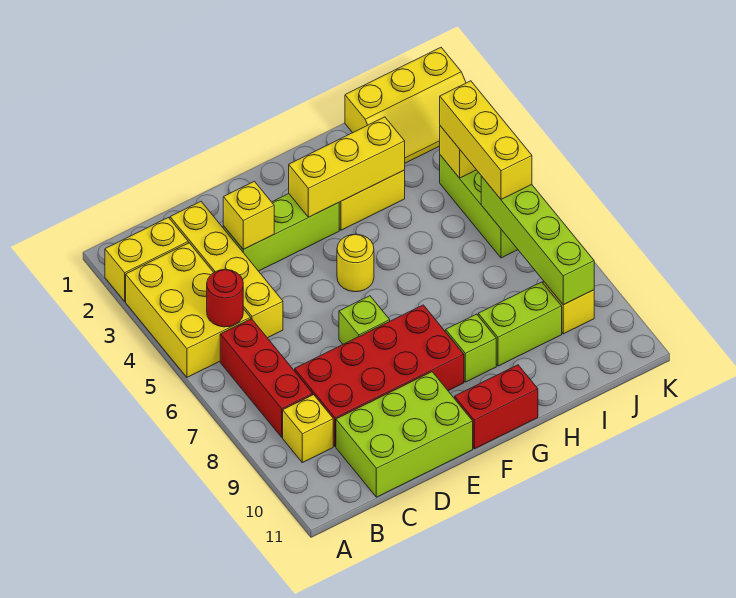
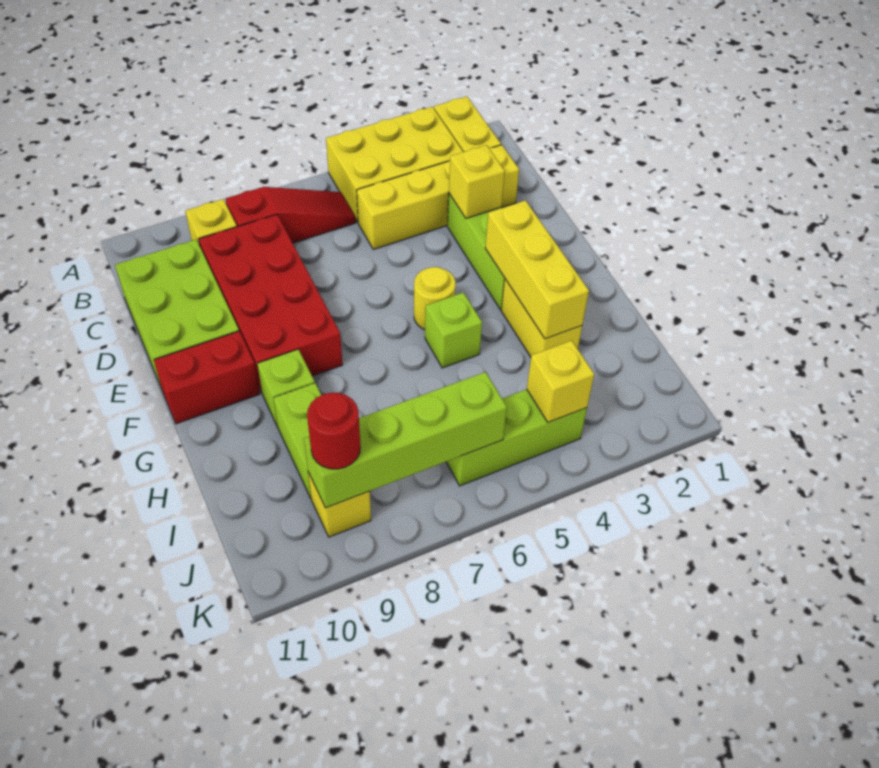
red 1x1 round brick [207,270,243,327] -> red 1x1 round brick moved to [307,393,360,469]
red 1x3 brick [220,319,313,437] -> red 1x3 slope [225,187,356,243]
lime 1x1 brick [339,296,390,344] -> lime 1x1 brick moved to [425,293,482,368]
red 1x2 brick [455,365,538,449] -> red 1x2 brick turned to [154,331,260,424]
yellow 2x3 slope [345,48,466,163] -> none
yellow 1x3 brick [440,81,532,199] -> none

